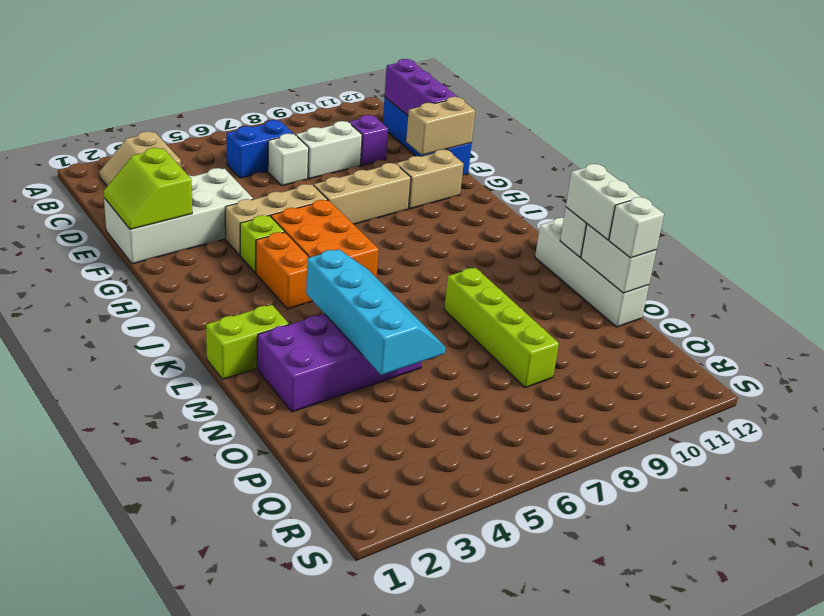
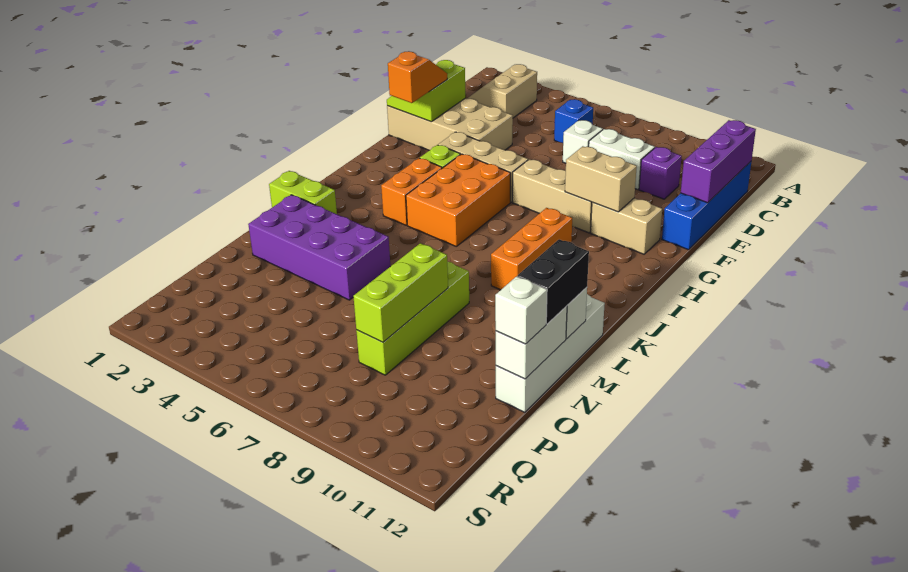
blue 1x2 brick [227,120,294,178] -> blue 1x1 brick [554,99,593,143]
white 2x4 brick [104,168,253,264] -> tan 2x4 brick [387,98,513,150]
none -> orange 1x2 slope [388,51,447,103]
tan 1x2 brick [406,97,475,155] -> tan 1x2 brick moved to [565,146,637,212]
none -> orange 1x3 brick [491,208,572,290]
cyan 2x4 slope [306,249,446,375] -> none
white 1x2 brick [566,164,641,240] -> black 1x2 brick [518,239,589,324]
none -> lime 1x3 brick [353,243,448,342]

